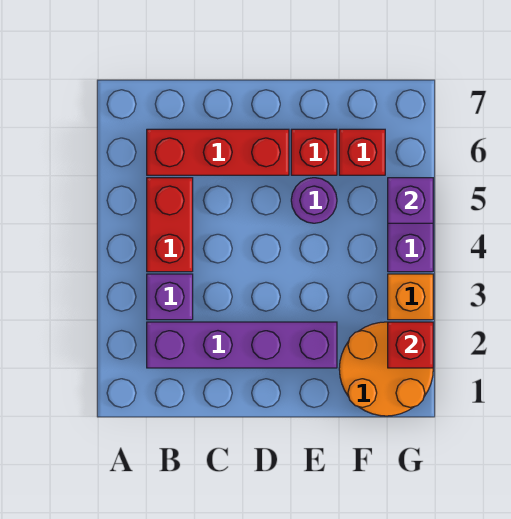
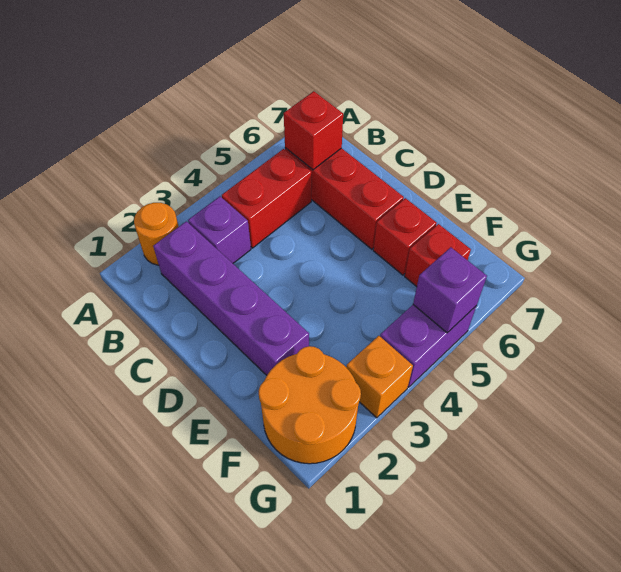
none -> orange 1x1 round brick [134,203,179,265]
purple 1x1 round brick [291,178,337,223] -> none
red 1x1 brick [388,322,433,368] -> red 1x1 brick moved to [284,91,343,170]

